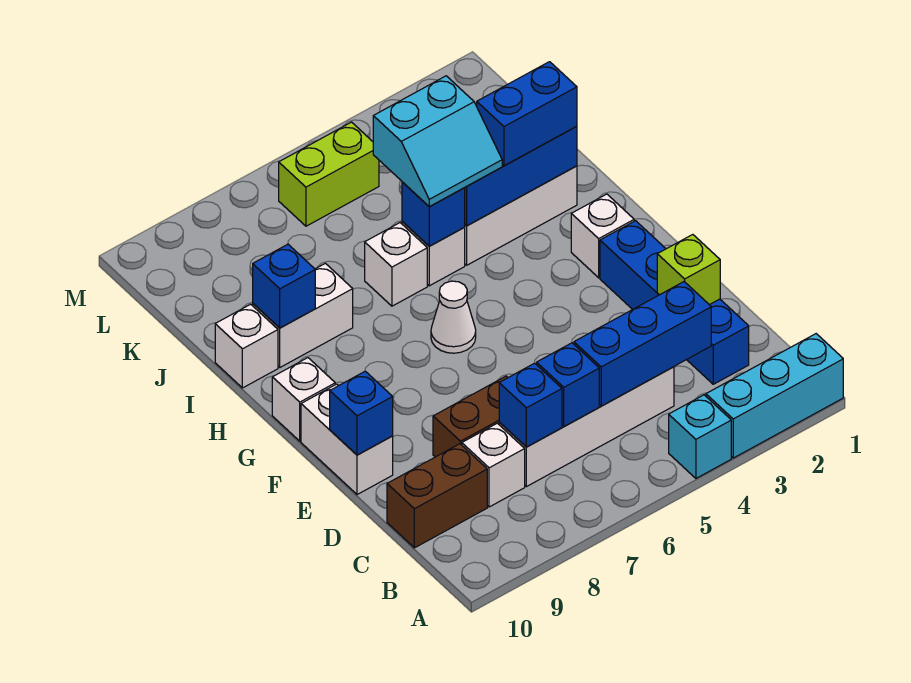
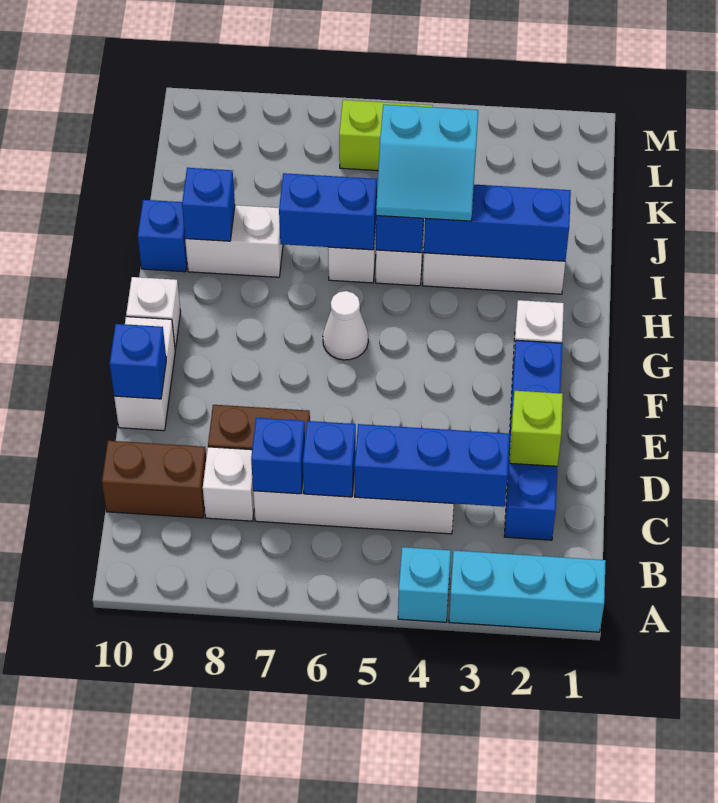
blue 1x2 brick [477,62,577,166] -> blue 1x2 brick moved to [279,173,377,250]
white 1x1 brick [215,304,278,388] -> blue 1x1 brick [138,200,187,272]

